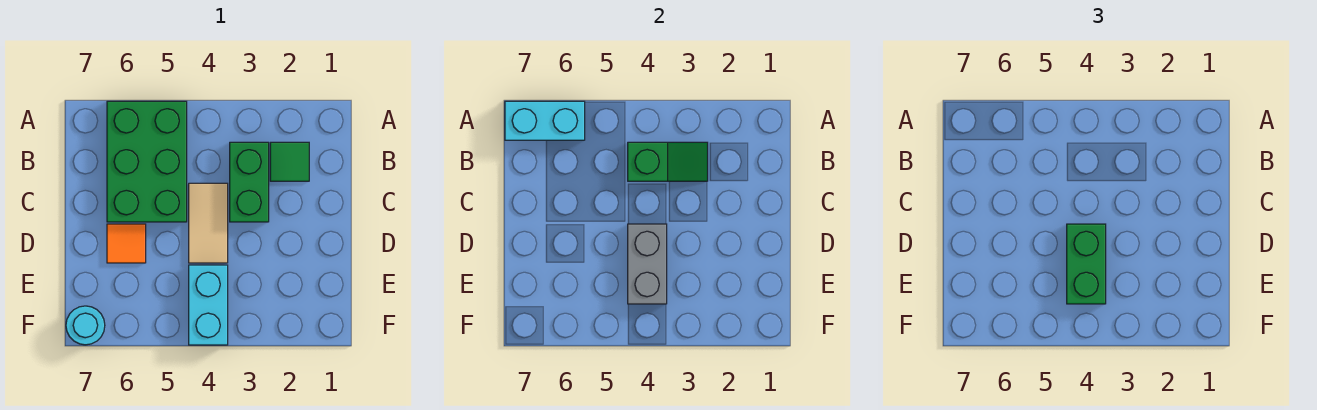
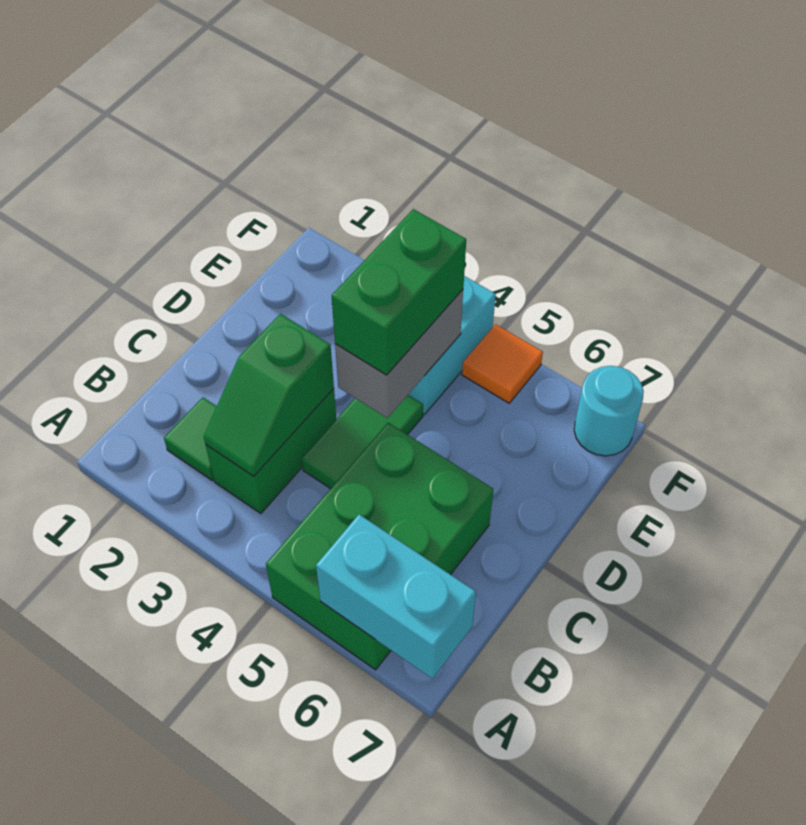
green 1x2 slope [628,142,708,181] -> green 1x2 slope turned to [204,314,334,476]
tan 1x2 tile [189,183,228,263] -> green 1x2 tile [302,395,423,489]
orange 1x1 tile [107,224,146,263] -> orange 1x1 tile moved to [462,324,543,403]

